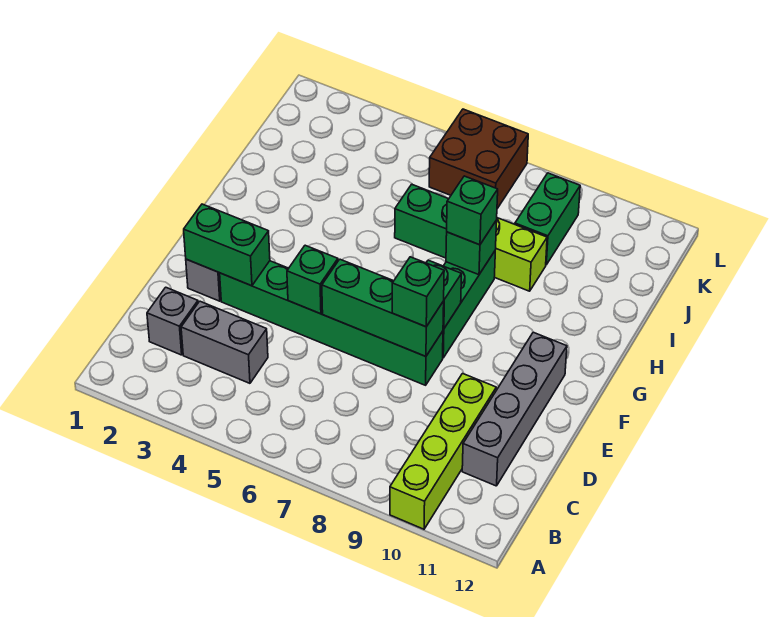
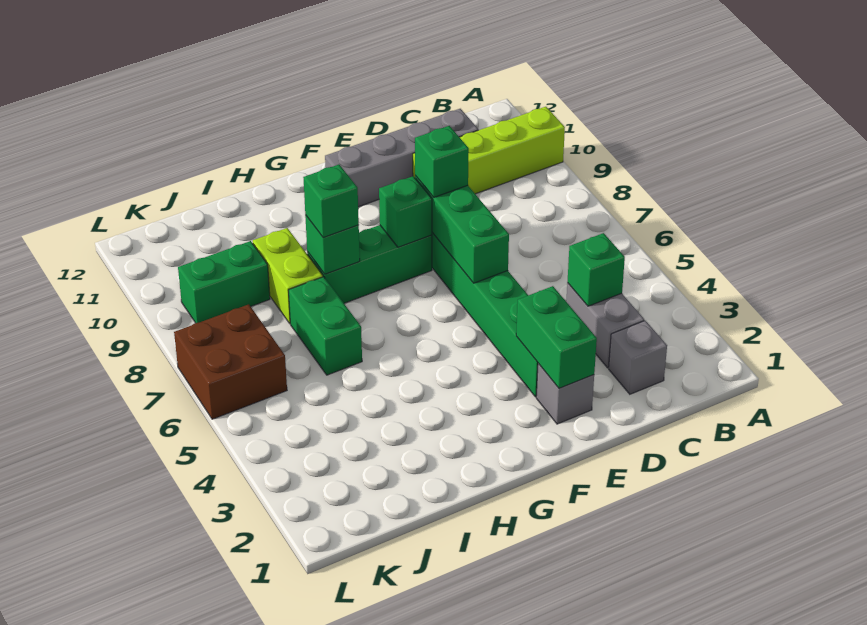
green 1x1 brick [287,245,338,314] -> green 1x1 brick moved to [568,233,625,306]

